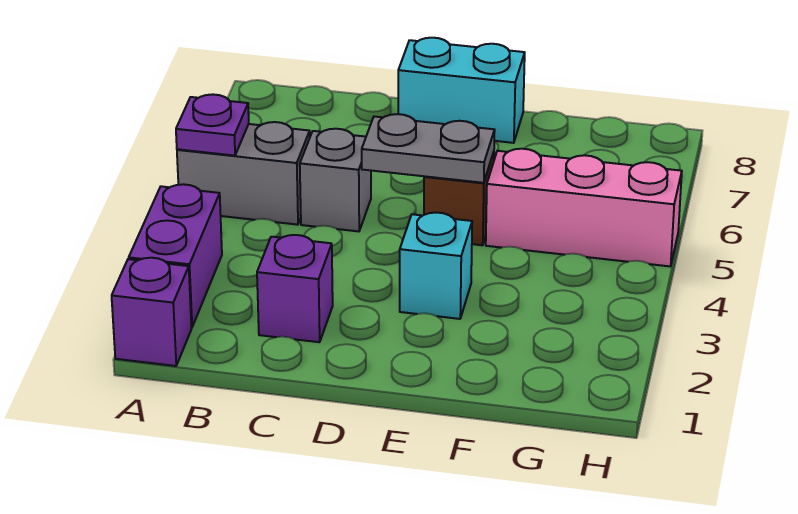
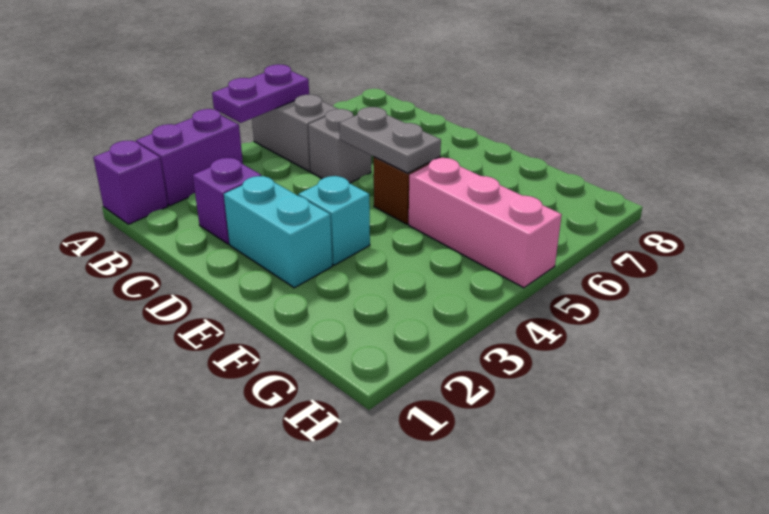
purple 1x1 plate [176,94,249,156] -> purple 1x2 plate [212,64,309,123]
cyan 1x2 brick [398,38,525,143] -> cyan 1x2 brick moved to [224,176,332,288]

